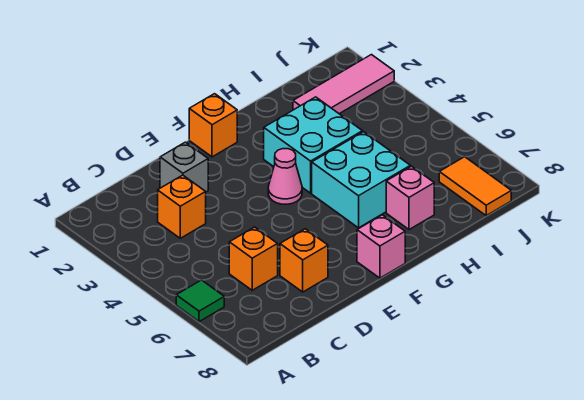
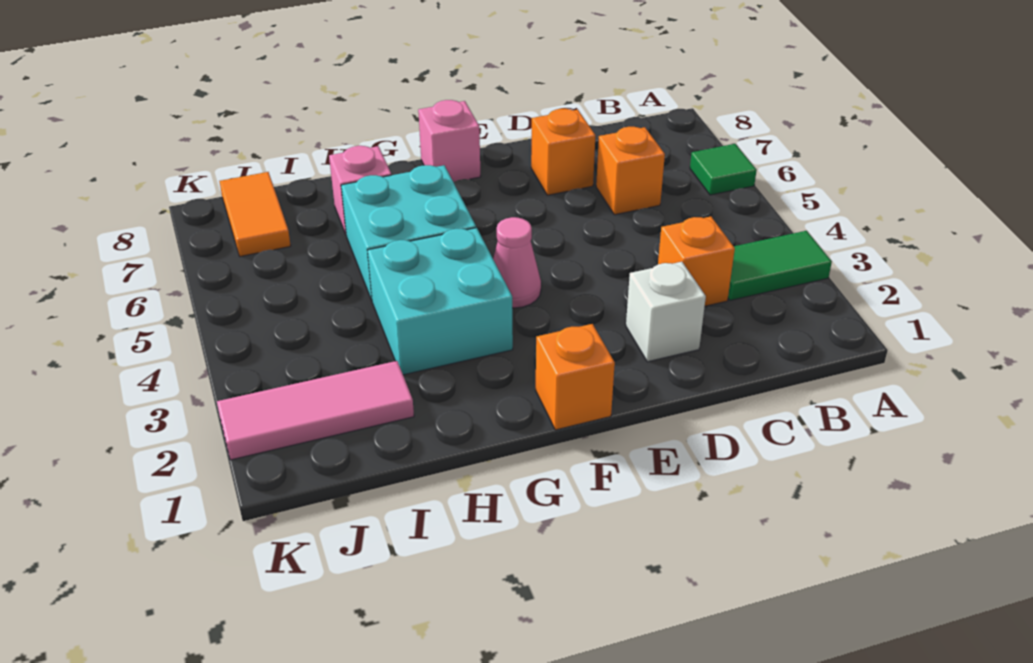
none -> green 1x2 tile [728,231,832,300]
grey 1x1 brick [160,142,208,192] -> white 1x1 brick [626,262,706,362]

